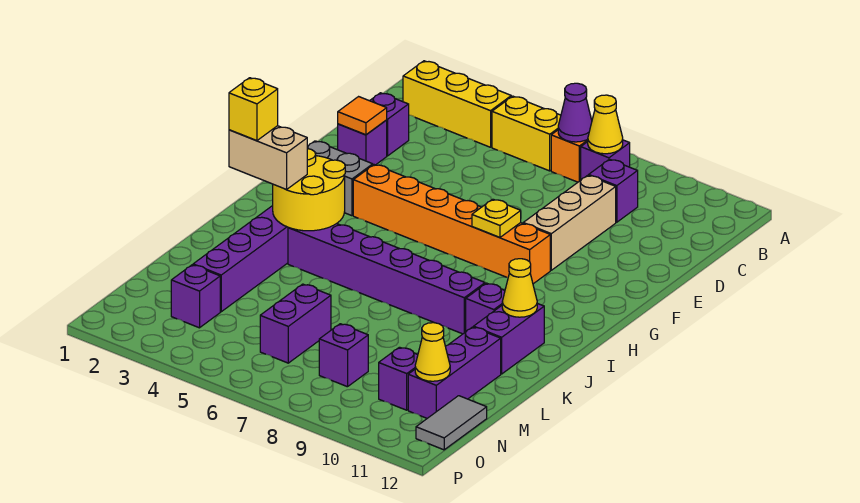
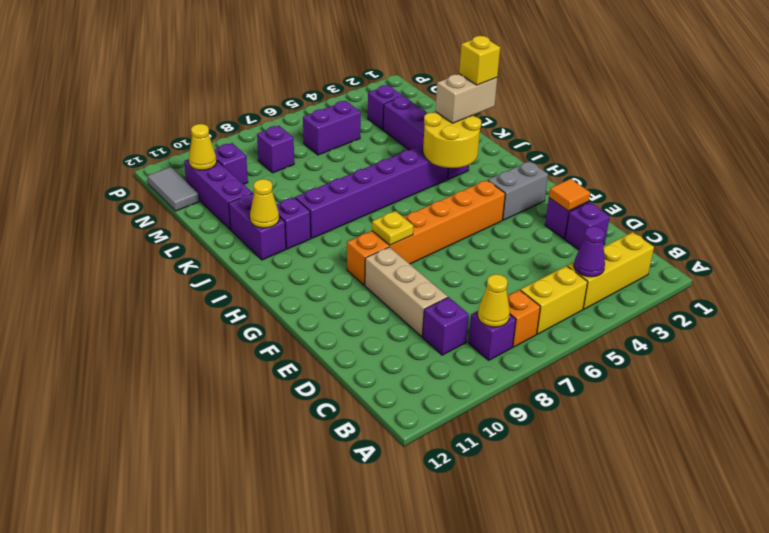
purple 1x1 cone [558,83,592,142] -> purple 1x1 cone moved to [574,226,605,277]
purple 1x2 brick [260,284,331,363] -> purple 1x2 brick turned to [303,101,361,155]

